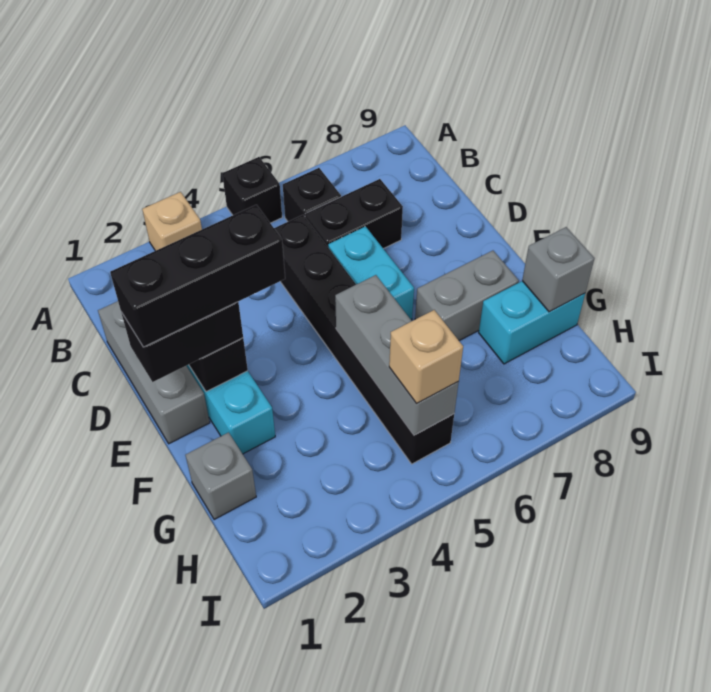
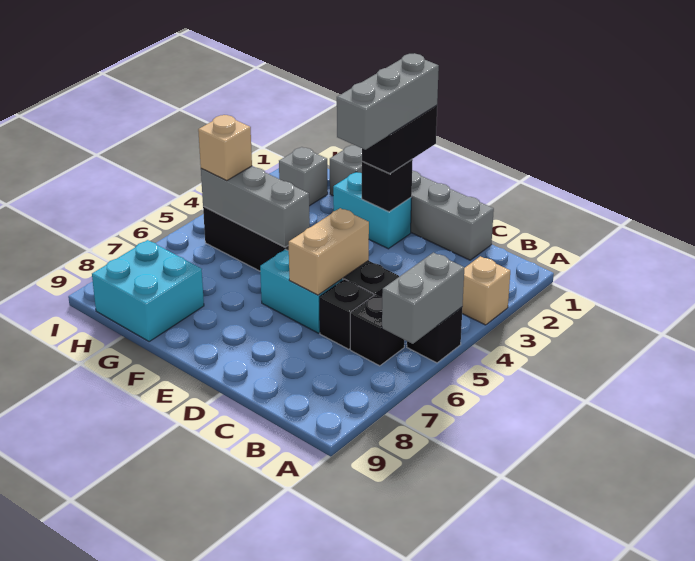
black 1x2 brick [305,179,403,249] -> black 1x1 brick [320,279,374,349]
none -> tan 1x2 brick [289,208,369,295]
black 1x3 brick [110,205,285,347] -> grey 1x3 brick [337,53,439,150]
grey 1x2 brick [415,251,519,341] -> grey 1x2 brick moved to [382,253,464,344]
cyan 1x2 brick [479,281,585,364] -> cyan 2x2 brick [92,240,204,341]
grey 1x1 brick [522,227,594,312] -> grey 1x1 brick moved to [279,147,328,206]

